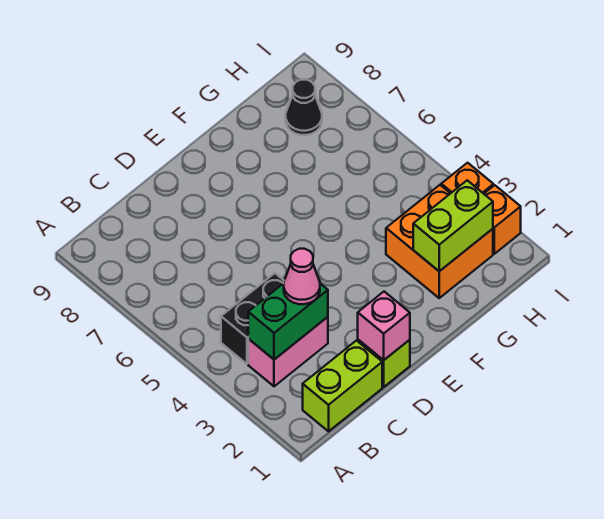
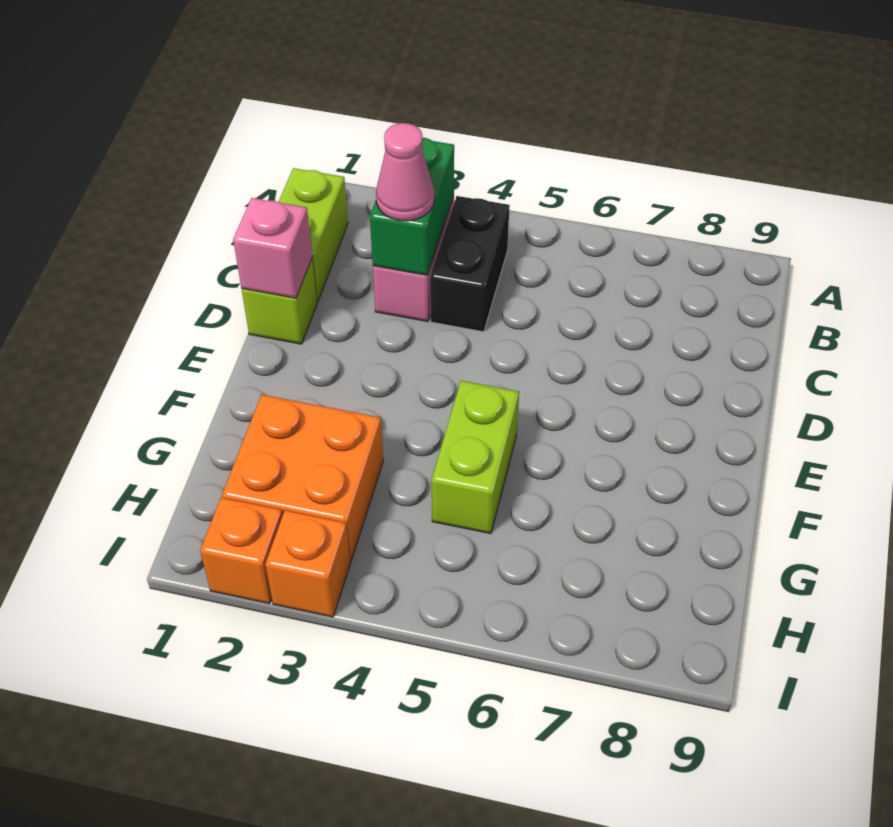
lime 1x2 brick [413,180,493,271] -> lime 1x2 brick moved to [432,381,519,534]
black 1x1 cone [286,80,322,135] -> none

